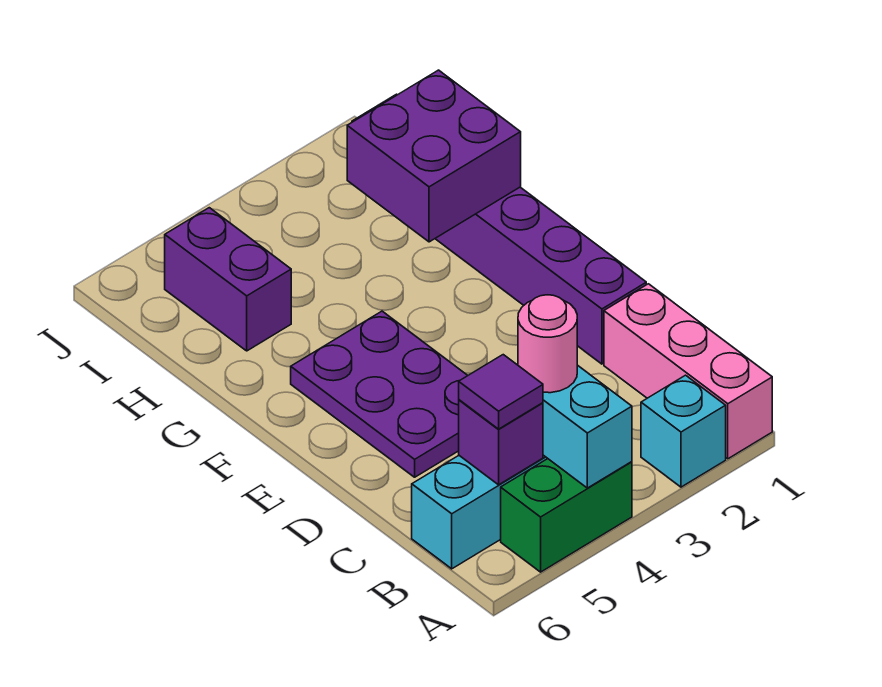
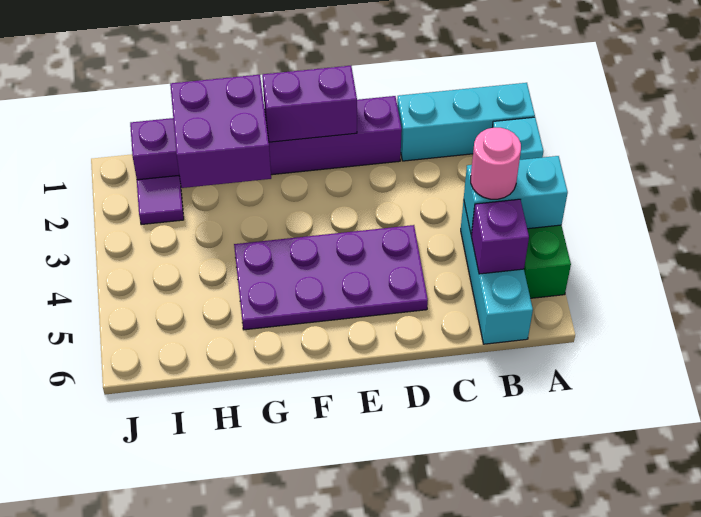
pink 1x3 brick [604,284,772,459] -> cyan 1x3 brick [397,83,535,161]
purple 1x1 tile [459,355,543,429] -> purple 1x1 tile moved to [137,176,184,225]
purple 2x3 plate [291,311,468,477] -> purple 2x4 plate [234,225,428,330]
purple 1x2 brick [165,208,291,351] -> purple 1x2 brick moved to [262,66,357,142]

